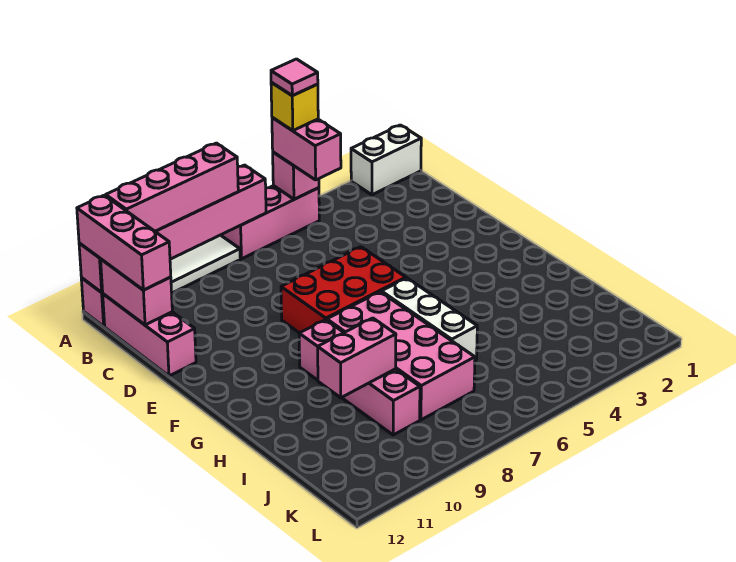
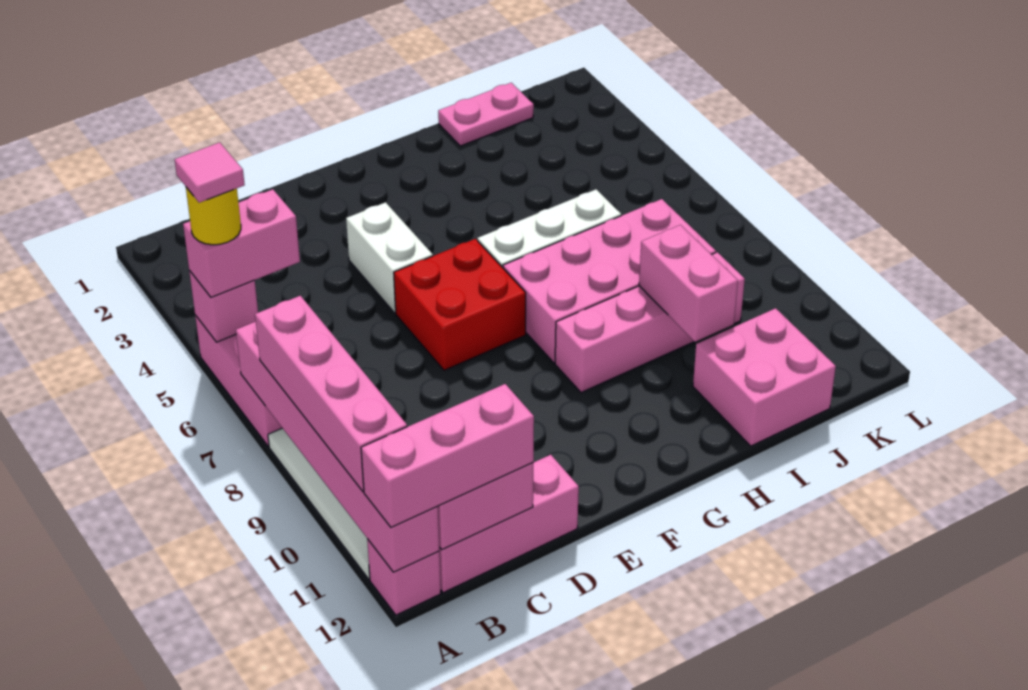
white 1x2 brick [351,125,421,195] -> white 1x2 brick moved to [346,202,433,313]
yellow 1x1 brick [271,82,318,131] -> yellow 1x1 round brick [186,187,241,245]
red 2x3 brick [281,247,406,333] -> red 2x2 brick [394,239,526,370]
none -> pink 1x2 plate [438,83,534,146]
none -> pink 2x2 brick [693,308,836,446]

